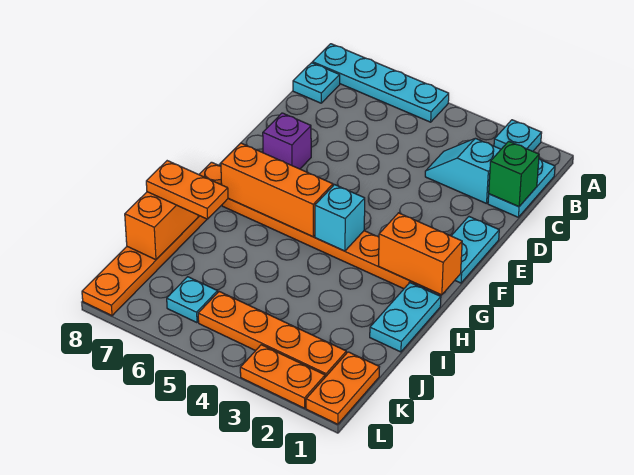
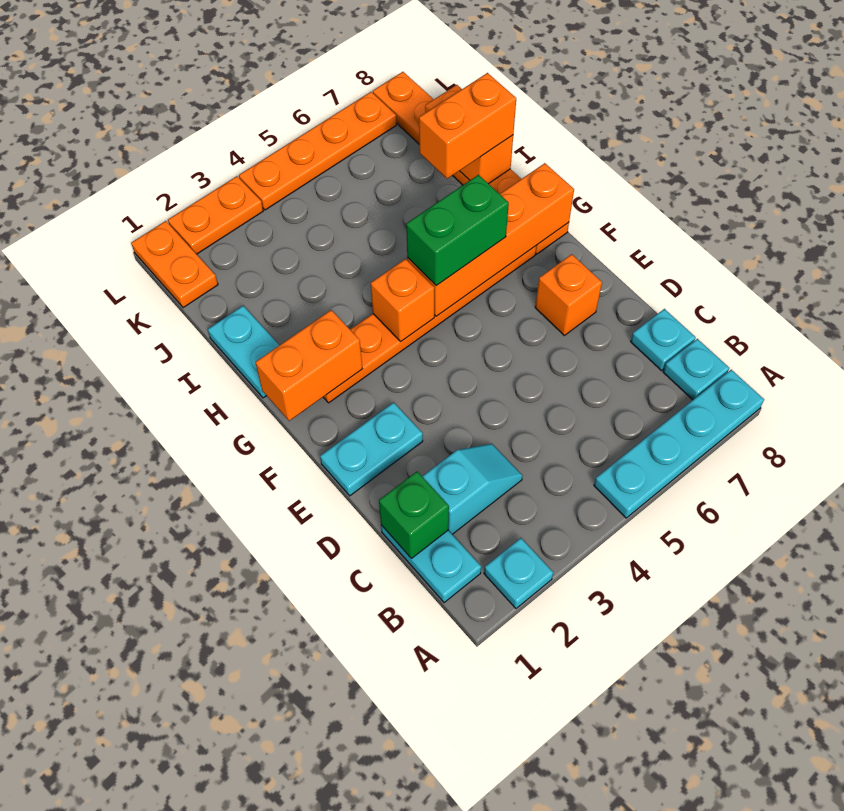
cyan 1x2 plate [452,217,499,283] -> cyan 1x2 plate turned to [320,402,423,496]
purple 1x1 brick [263,113,311,169] -> orange 1x1 brick [535,254,602,335]
cyan 1x1 brick [315,185,365,251] -> orange 1x1 brick [371,259,434,341]
orange 1x3 brick [221,143,333,237] -> orange 1x4 brick [407,163,574,316]
none -> green 1x2 brick [406,175,509,286]
orange 1x2 plate [146,161,228,219] -> orange 1x2 brick [419,73,516,179]
orange 1x4 plate [198,292,346,377] -> orange 1x4 plate moved to [239,92,396,210]
cyan 1x1 plate [167,277,218,323] -> cyan 1x1 plate moved to [631,309,696,371]

